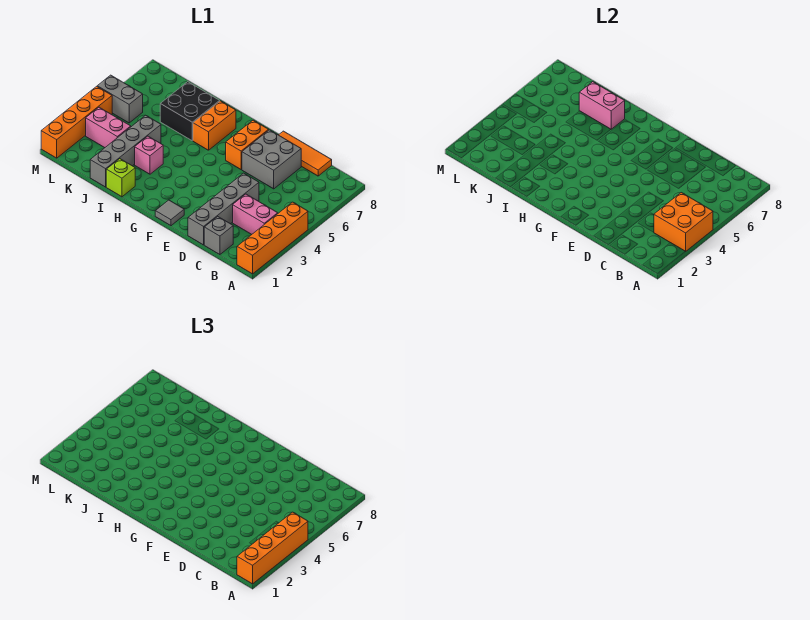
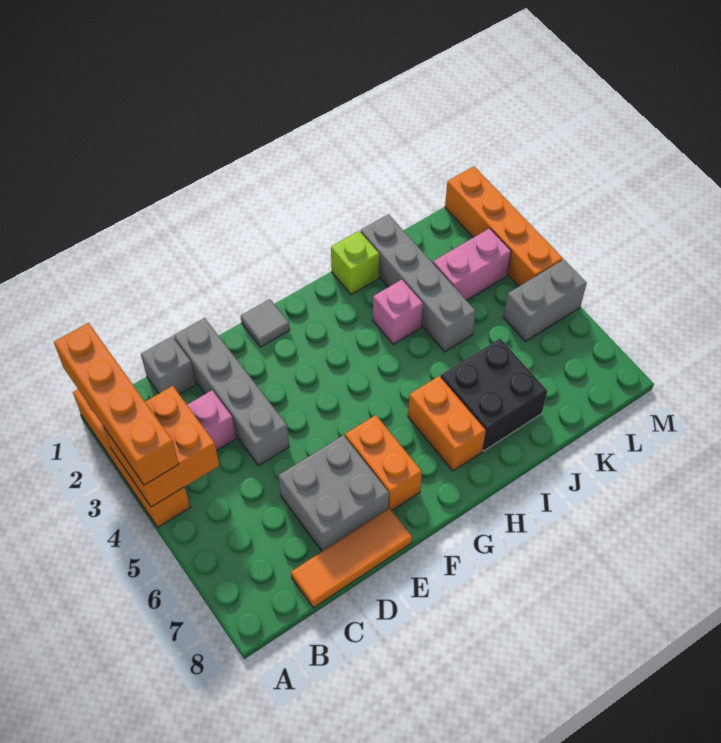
pink 1x2 brick [579,82,625,129] -> none

